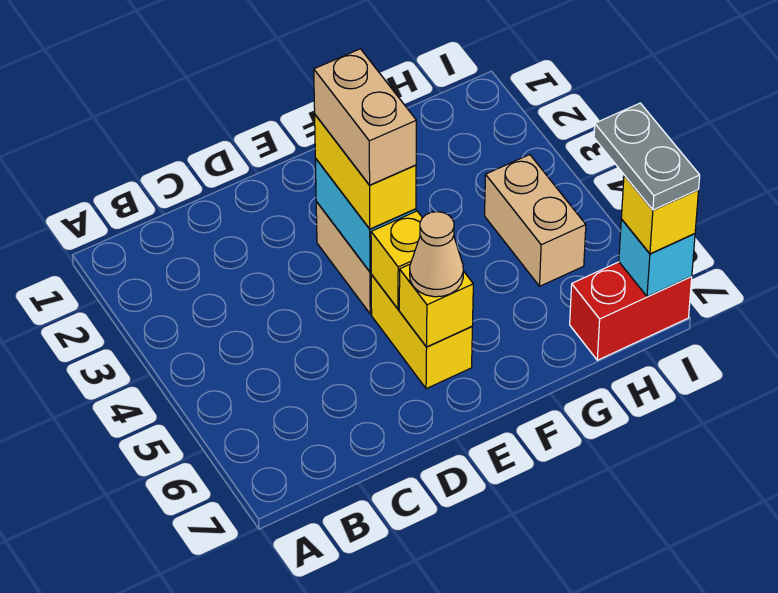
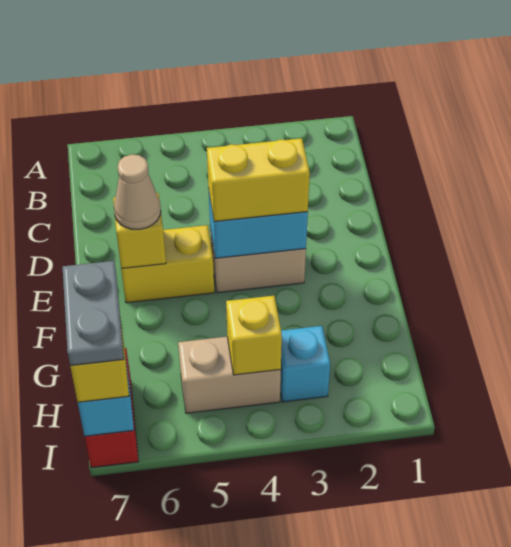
tan 1x2 brick [314,49,416,185] -> none
yellow 1x1 brick [371,211,422,309] -> yellow 1x1 brick moved to [226,296,282,375]
none -> cyan 1x1 brick [280,326,330,402]
grey 1x2 plate [594,103,700,210] -> grey 1x2 plate turned to [63,261,124,366]

